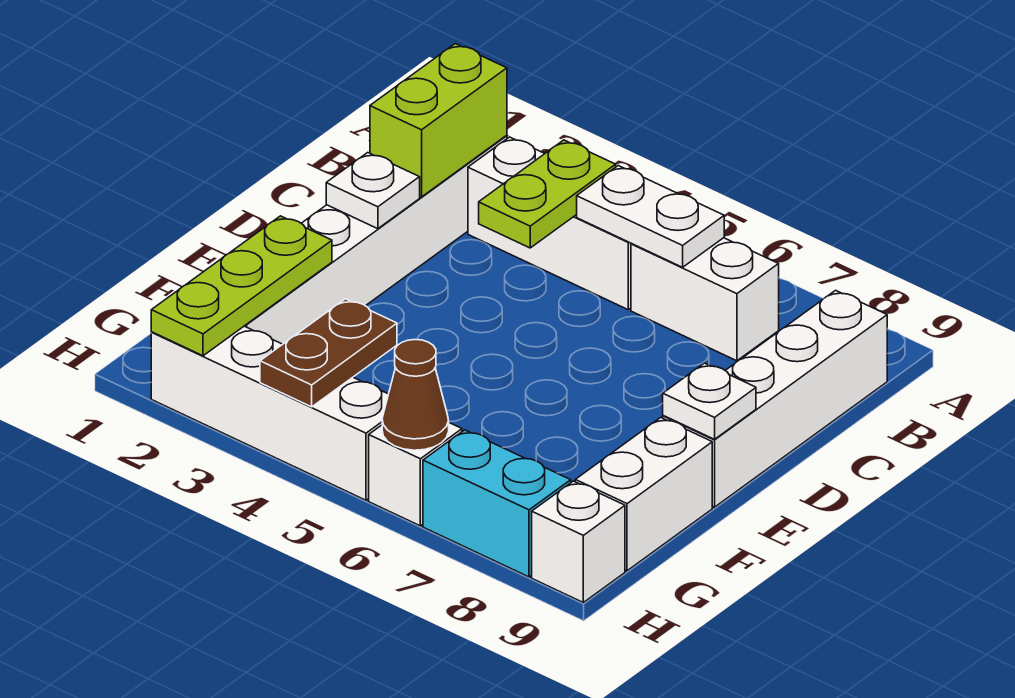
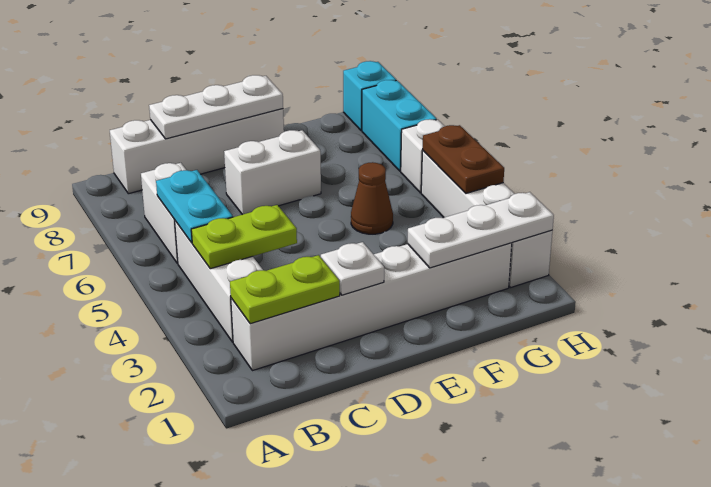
lime 1x2 brick [370,44,507,197] -> lime 1x2 plate [230,255,340,324]
white 1x2 plate [577,166,724,267] -> cyan 1x2 plate [156,170,233,243]
white 1x1 plate [663,363,756,439] -> white 1x3 plate [149,75,283,139]
lime 1x3 plate [151,216,332,356] -> white 1x3 plate [408,192,554,268]
white 1x2 brick [575,418,712,571] -> white 1x2 brick moved to [224,130,321,215]
brown 1x2 plate [260,299,397,407] -> brown 1x2 plate turned to [423,125,504,193]
brown 1x1 cone [382,340,449,450] -> brown 1x1 cone moved to [351,162,393,234]
white 1x1 brick [532,481,625,602] -> cyan 1x1 brick [343,61,396,131]

